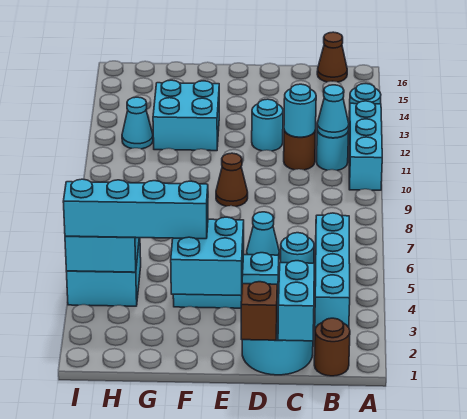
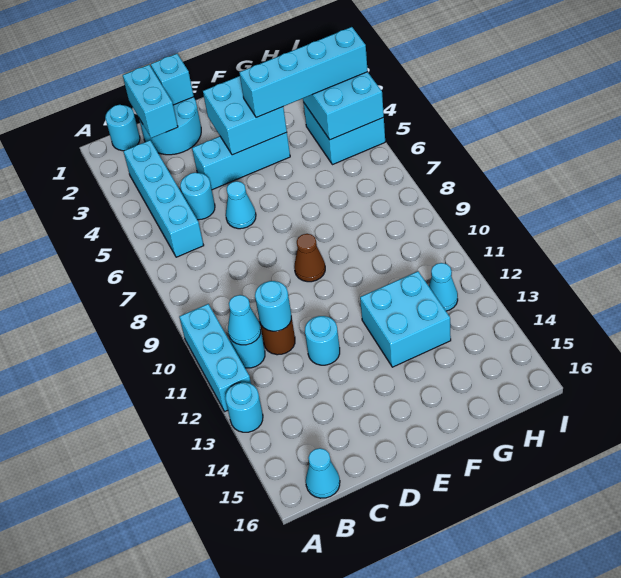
brown 1x1 round brick [314,318,350,376] -> cyan 1x1 round brick [105,105,140,151]
brown 1x1 cone [317,32,347,82] -> cyan 1x1 cone [306,448,340,498]
brown 1x1 brick [241,282,277,340] -> cyan 1x1 brick [151,54,194,105]

